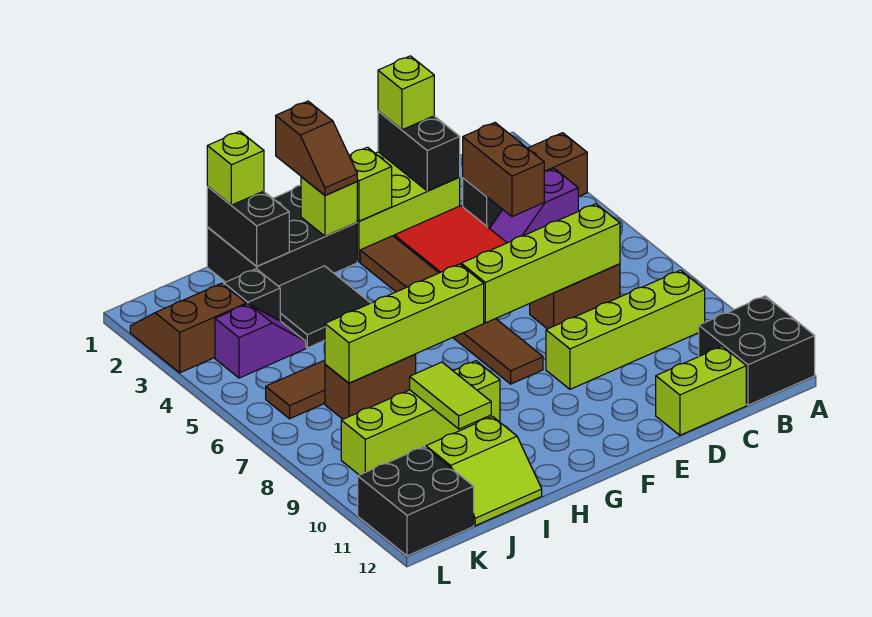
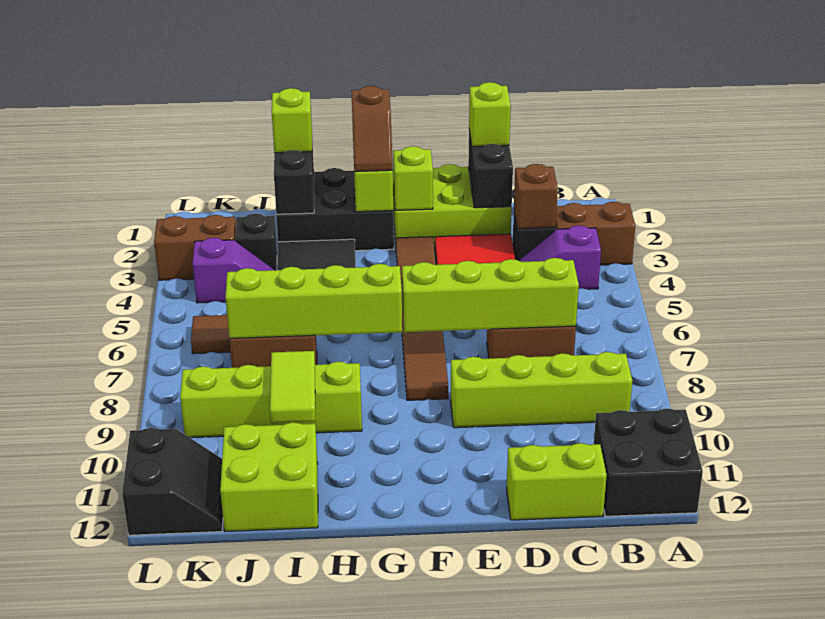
brown 1x2 brick [463,123,544,217] -> brown 1x1 brick [514,164,558,229]
lime 2x2 slope [426,416,542,526] -> lime 2x2 brick [220,422,318,531]
black 2x2 brick [358,447,474,556] -> black 2x2 slope [122,428,223,535]

